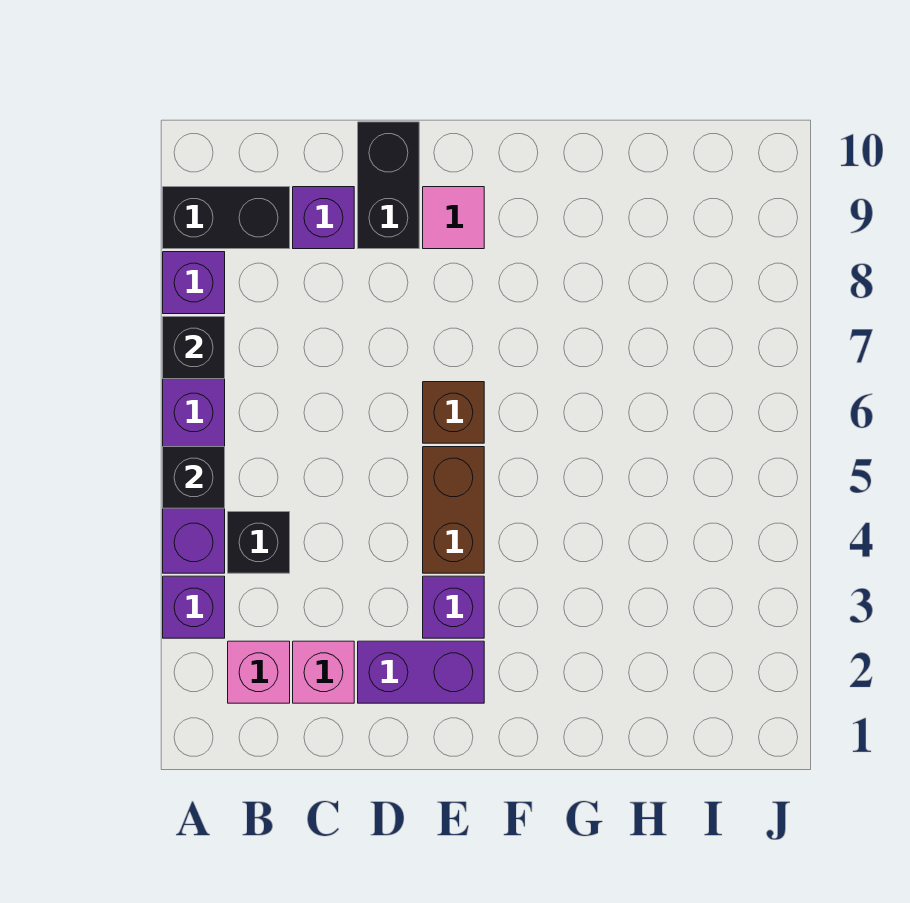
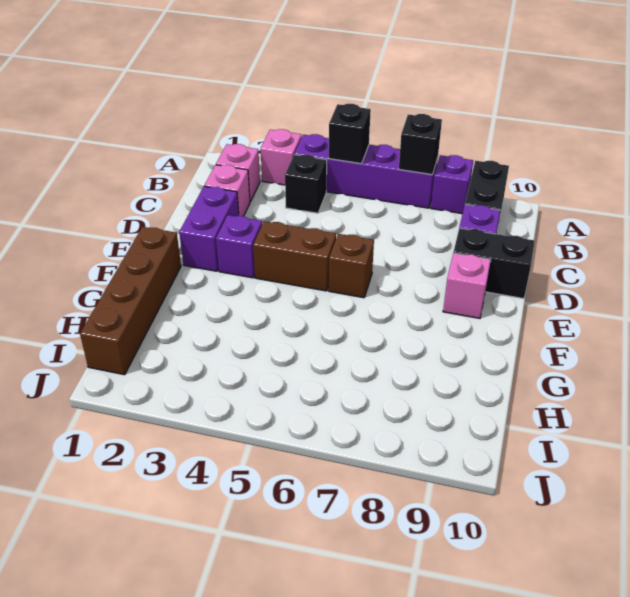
purple 1x1 brick [163,576,225,638] -> pink 1x1 brick [261,129,302,185]
pink 1x1 tile [423,187,484,249] -> pink 1x1 brick [443,253,491,318]
none -> brown 1x4 brick [80,227,181,375]

